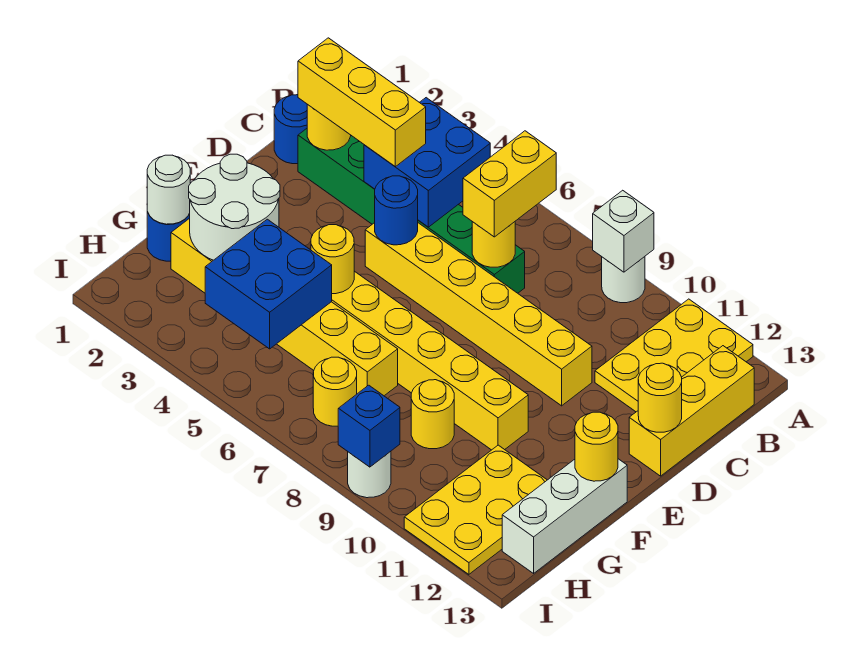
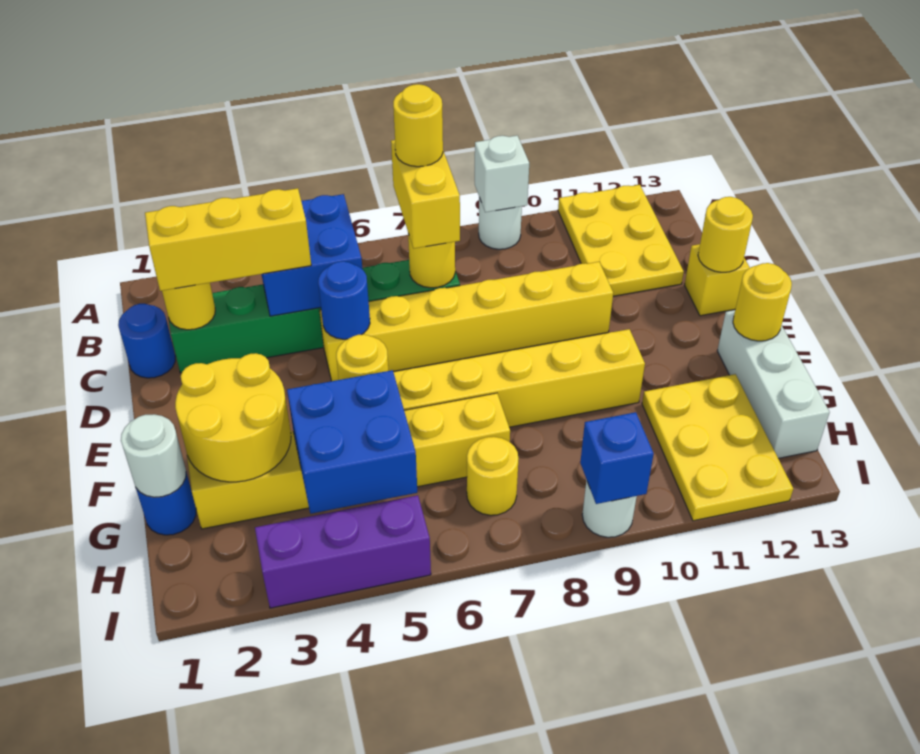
yellow 1x3 brick [629,346,754,476] -> yellow 1x1 brick [685,244,750,316]
white 2x2 round brick [189,154,280,260] -> yellow 2x2 round brick [175,353,291,482]
yellow 1x1 round brick [411,380,454,449] -> yellow 1x1 round brick moved to [393,84,443,167]
none -> purple 1x3 brick [255,495,431,608]

